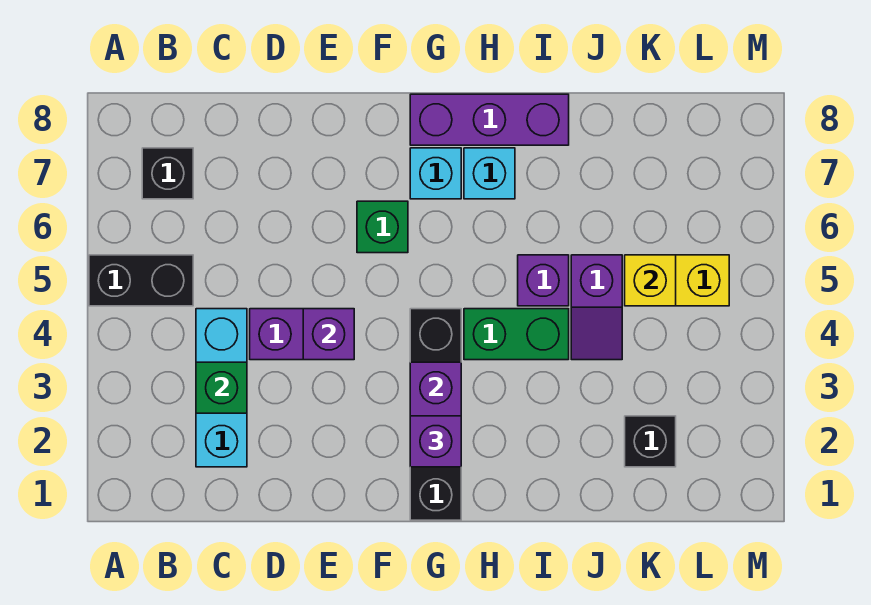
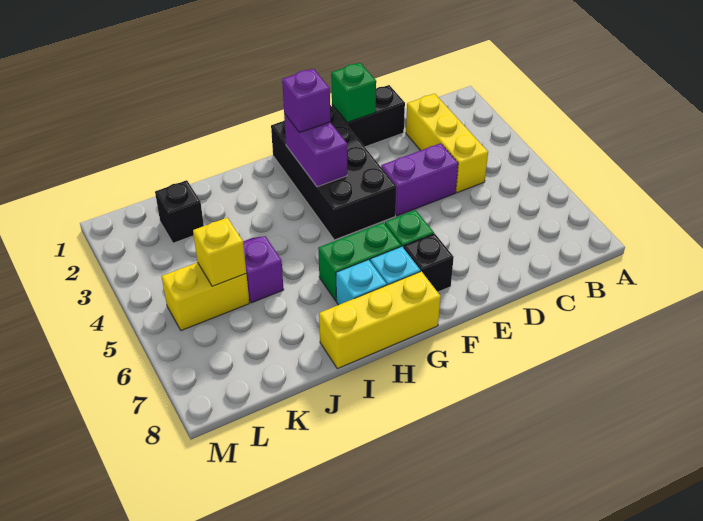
black 1x2 brick [89,255,193,306] -> black 1x2 brick moved to [332,85,405,147]
black 1x1 brick [142,148,193,199] -> black 1x1 brick moved to [404,233,454,292]
cyan 1x3 brick [196,309,247,467] -> yellow 1x3 brick [406,94,488,193]
green 1x1 brick [196,362,247,413] -> green 1x1 brick moved to [331,63,376,123]
purple 1x1 brick [303,309,354,360] -> none
black 1x4 brick [410,309,461,520] -> black 2x4 brick [271,105,397,240]
purple 1x3 brick [410,94,569,145] -> yellow 1x3 brick [319,271,441,369]
green 1x2 brick [464,309,569,360] -> green 1x2 brick moved to [318,222,401,301]
purple 1x1 brick [518,255,569,306] -> none

